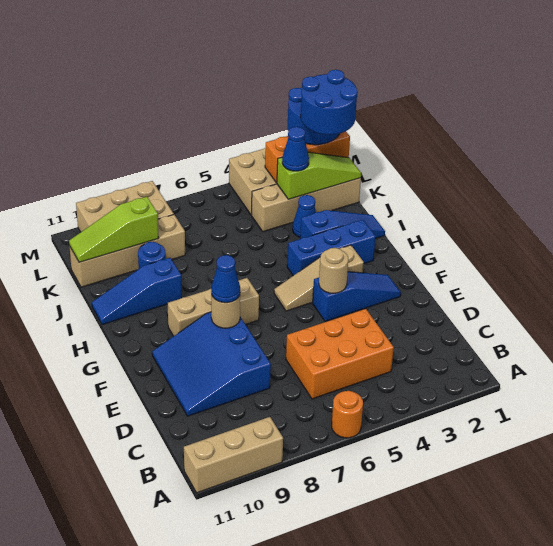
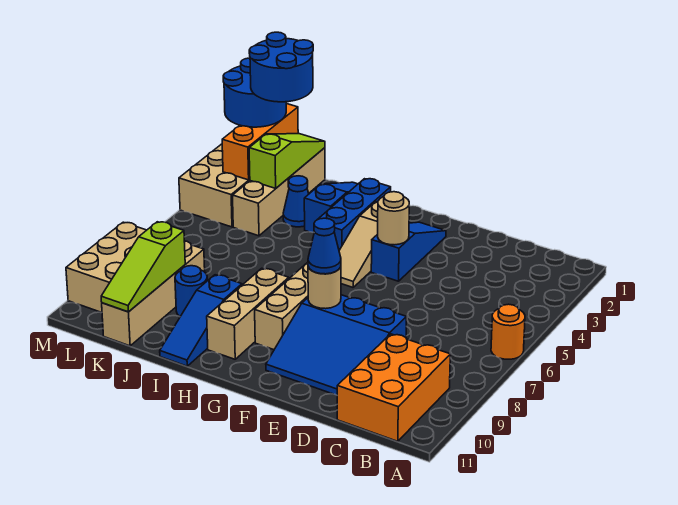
tan 1x3 brick [184,417,283,493] -> tan 1x3 brick moved to [207,268,289,359]
orange 2x3 brick [286,309,394,399] -> orange 2x3 brick moved to [337,334,450,441]
blue 1x1 cone [282,127,309,171] -> none

